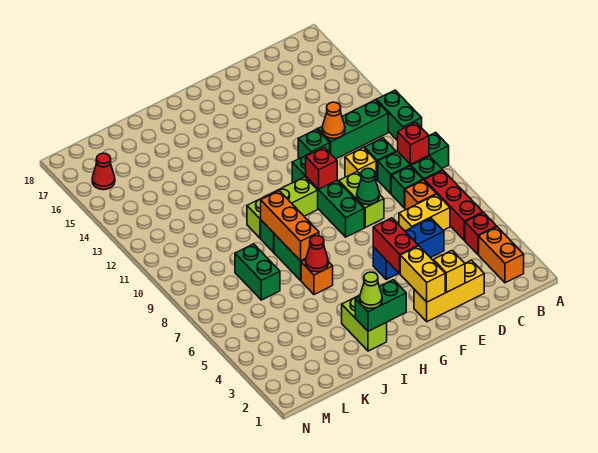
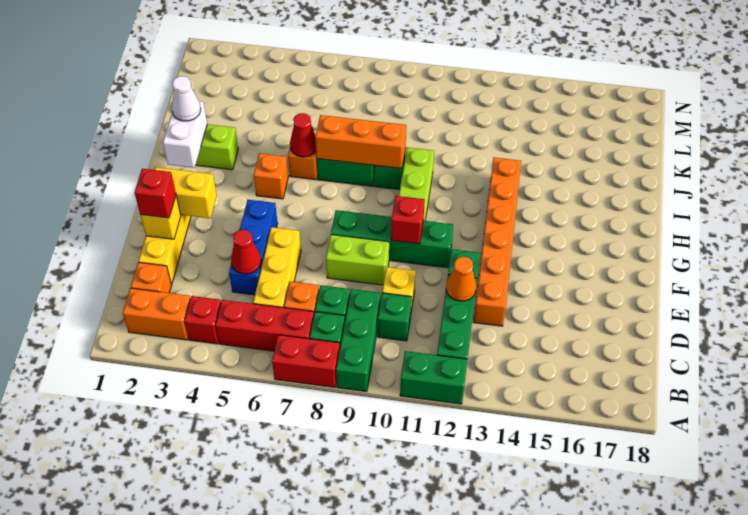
red 1x1 brick [398,123,429,165] -> red 1x1 brick moved to [135,169,176,218]
none -> orange 1x1 brick [131,262,172,293]
yellow 1x2 brick [399,194,450,231] -> yellow 1x3 brick [253,227,301,308]
none -> orange 1x6 brick [474,158,521,326]
green 1x1 cone [357,168,379,205] -> none
red 1x2 brick [373,218,418,274] -> red 1x2 brick moved to [272,335,340,387]
green 1x2 brick [355,280,406,331] -> white 1x2 brick [163,101,207,168]
none -> orange 1x1 brick [254,153,288,199]
lime 1x1 cone [360,272,382,308] -> white 1x1 cone [172,76,201,121]
green 1x2 brick [235,244,280,300] -> none
red 1x1 cone [92,153,115,190] -> red 1x1 cone moved to [231,230,261,274]

